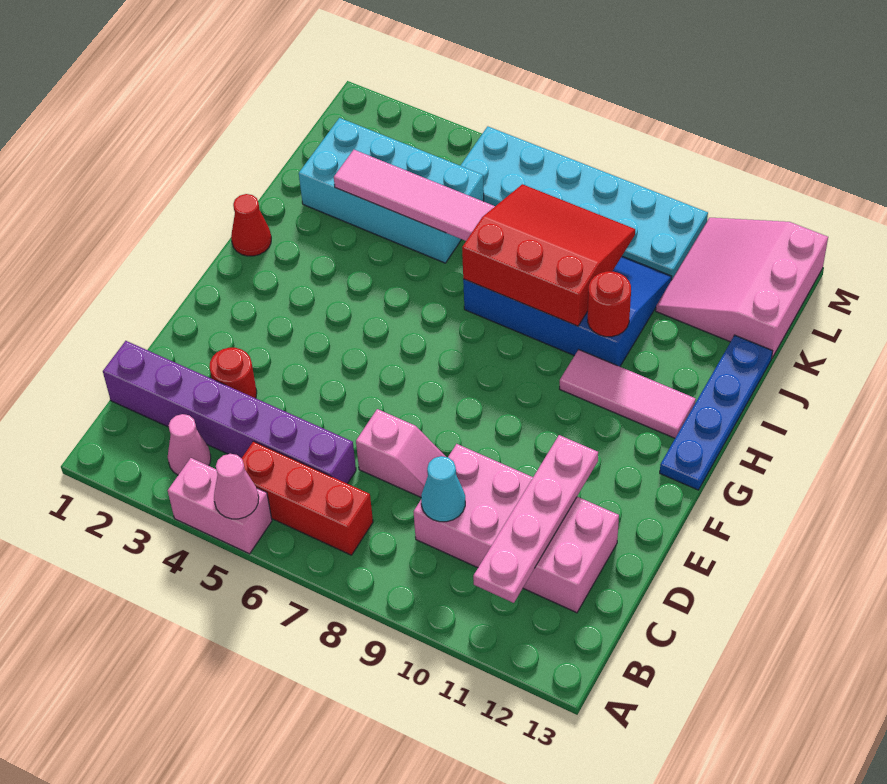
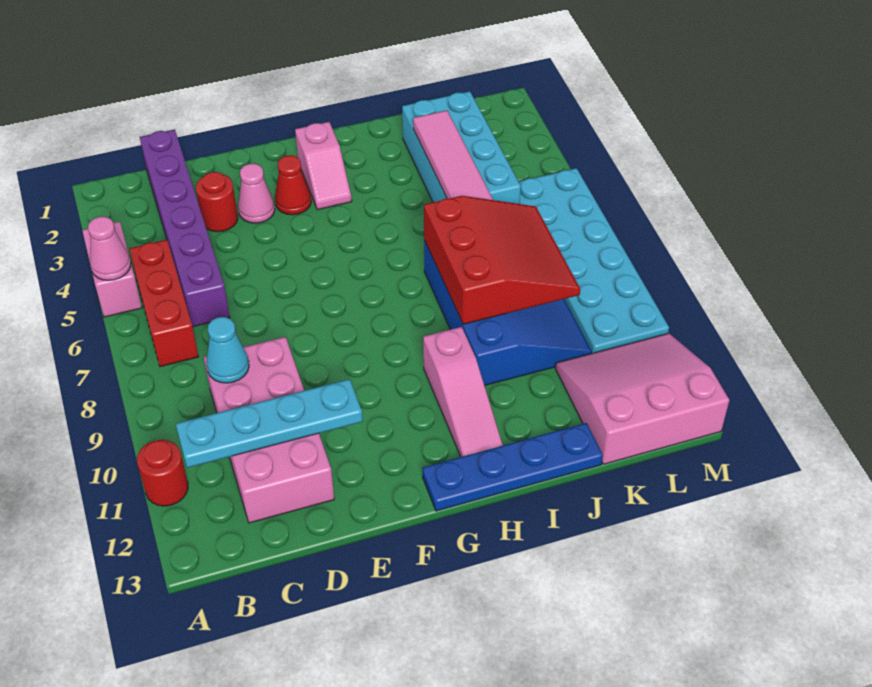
pink 1x1 cone [168,414,211,475] -> pink 1x1 cone moved to [238,164,275,223]
pink 1x4 plate [473,435,598,603] -> cyan 1x4 plate [176,379,363,468]
pink 1x2 slope [356,409,446,497] -> pink 1x2 slope moved to [295,122,352,210]
red 1x1 cone [231,194,271,256] -> red 1x1 cone moved to [275,155,311,215]
pink 1x3 tile [560,350,696,438] -> pink 1x3 slope [423,327,503,457]
red 1x1 round brick [588,271,631,337] -> red 1x1 round brick moved to [137,440,188,506]

